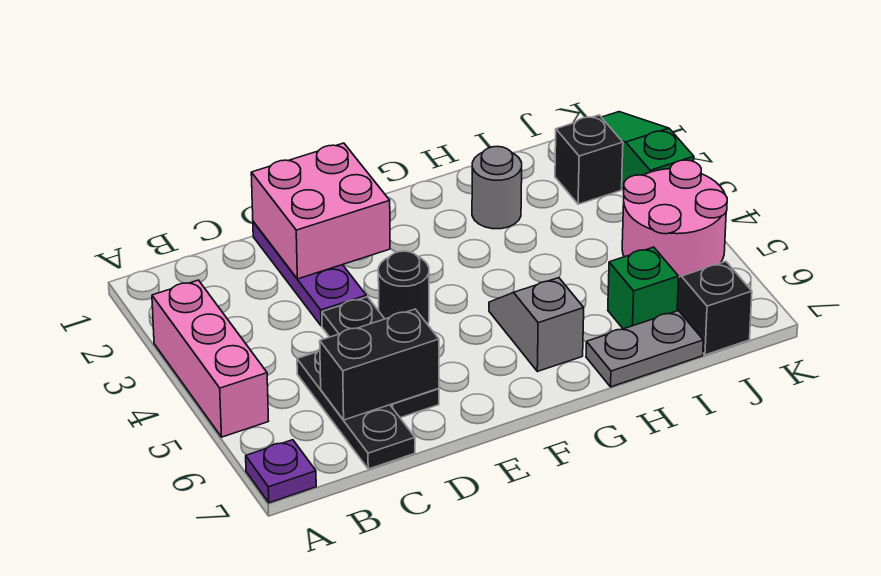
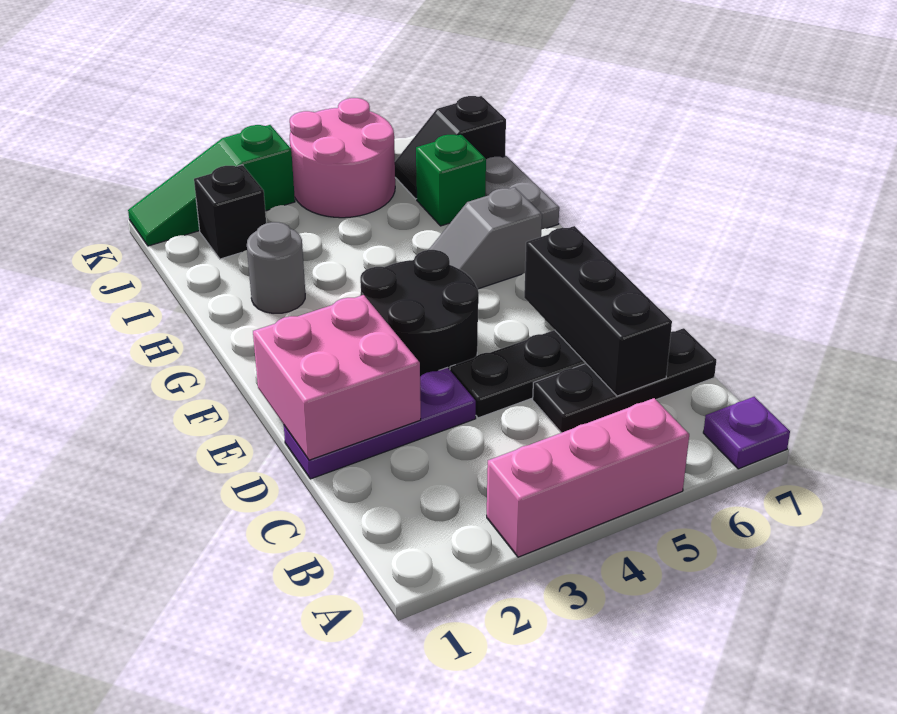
black 1x2 brick [320,309,439,420] -> black 1x3 brick [524,226,672,396]
black 1x1 round brick [378,251,429,324] -> black 2x2 round brick [360,250,479,377]

